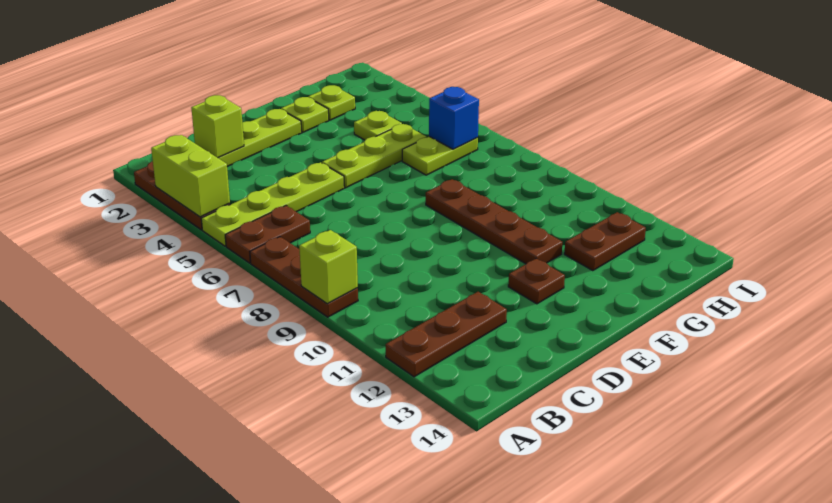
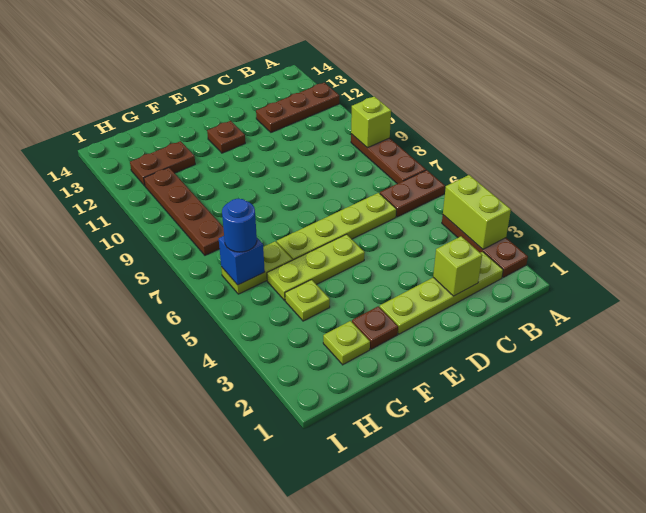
lime 1x4 plate [201,162,344,246] -> lime 1x4 plate moved to [277,193,396,260]
lime 1x1 plate [281,97,329,132] -> brown 1x1 plate [352,306,398,349]
brown 1x4 plate [426,179,562,264] -> brown 1x4 plate moved to [144,168,224,255]
none -> blue 1x1 round brick [222,199,257,252]

